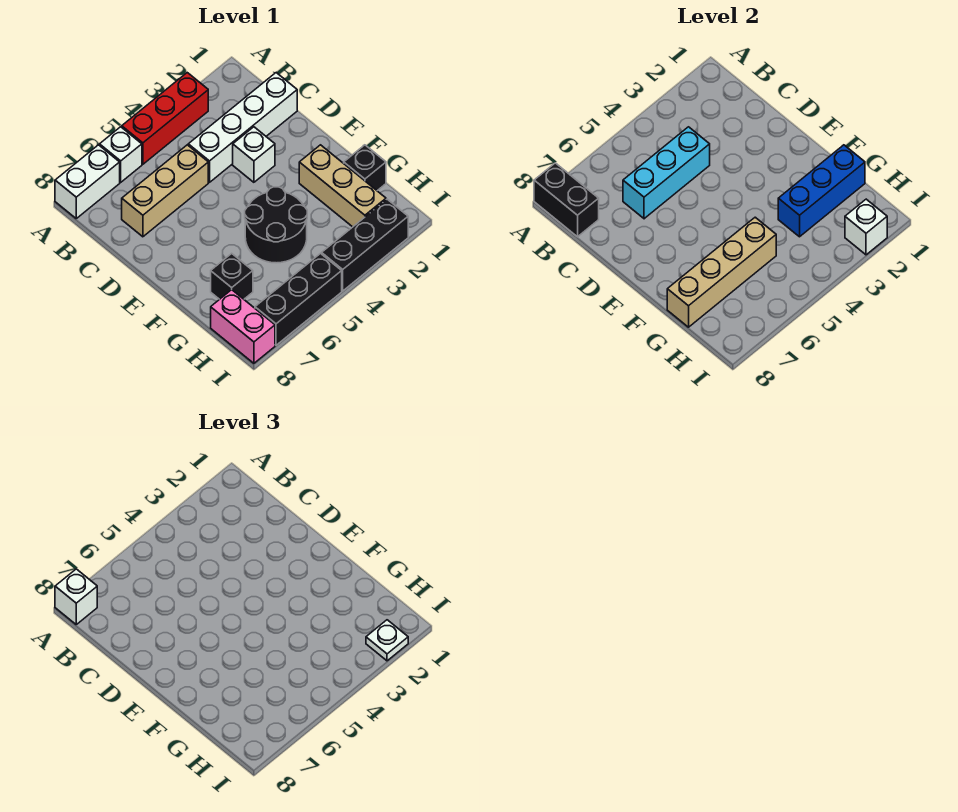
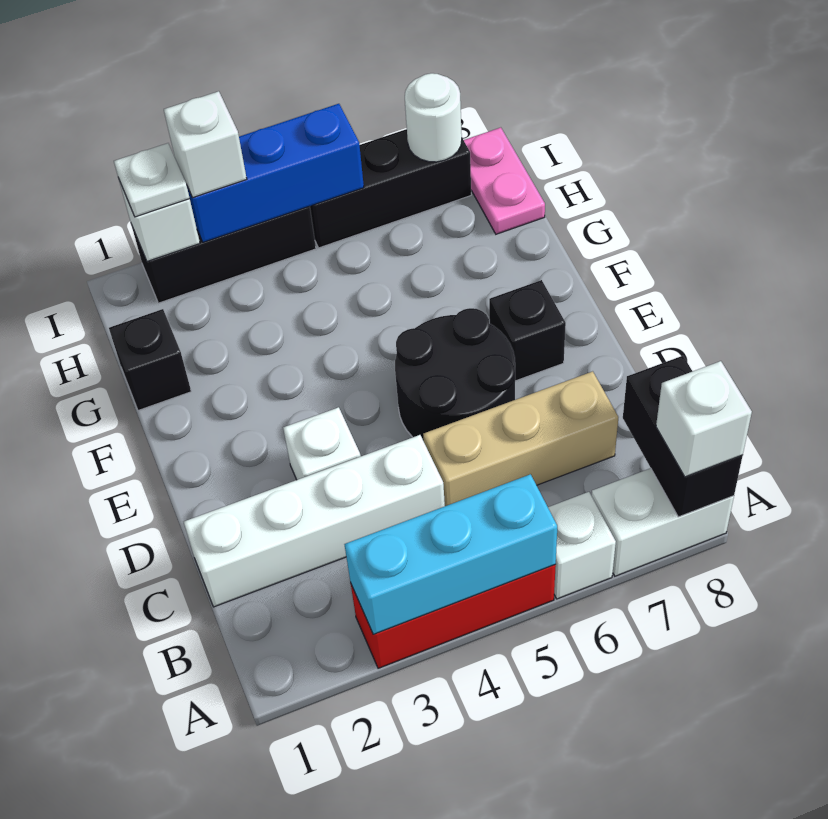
cyan 1x3 brick [623,127,710,219] -> cyan 1x3 brick moved to [344,474,557,634]
tan 1x3 brick [299,145,386,227] -> none
black 2x2 round brick [245,187,307,263] -> black 2x2 round brick moved to [395,308,515,441]
blue 1x3 brick [778,145,865,237] -> blue 1x3 brick moved to [187,104,364,242]
tan 1x4 brick [667,217,776,327] -> none
black 1x1 brick [211,253,253,299] -> black 1x1 brick moved to [489,280,566,381]
pink 1x2 brick [211,290,275,363] -> pink 1x2 plate [464,128,545,234]
none -> white 1x1 brick [164,91,247,198]
none -> white 1x1 round brick [405,73,462,162]

